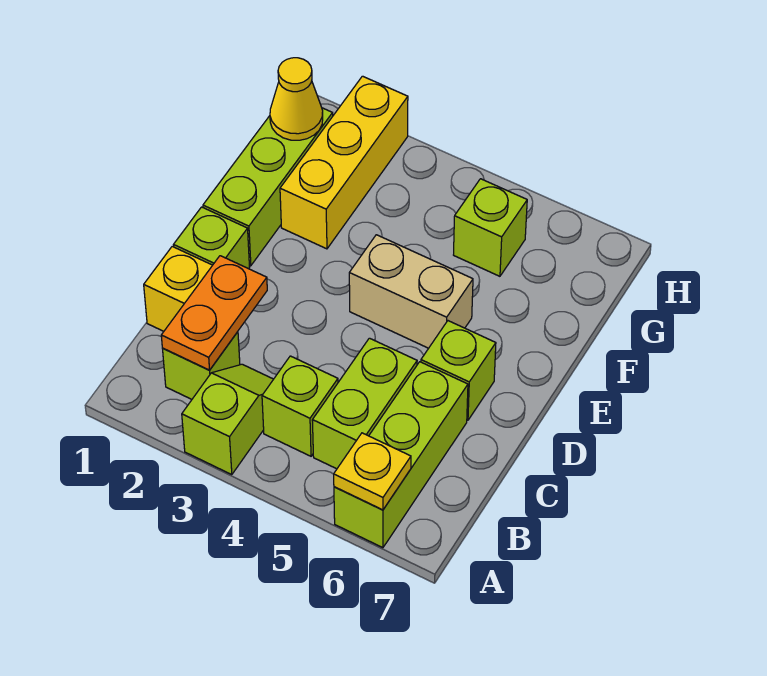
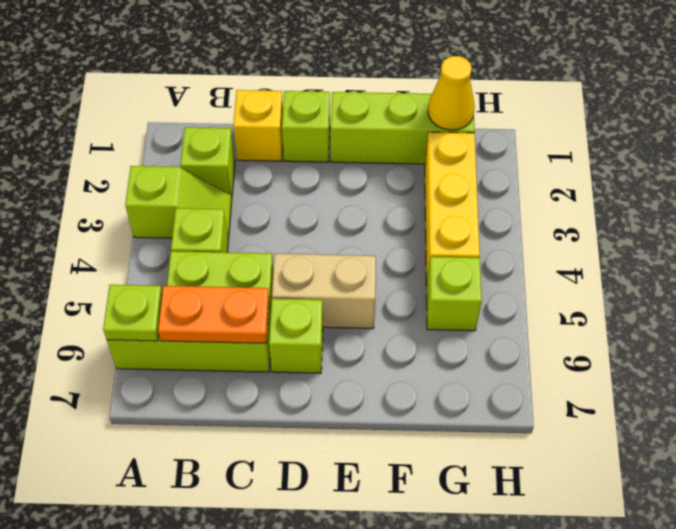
yellow 1x1 plate [334,433,411,510] -> lime 1x1 plate [103,285,162,341]
orange 1x2 plate [161,256,267,370] -> orange 1x2 plate moved to [158,286,269,343]
tan 1x2 brick [349,235,473,348] -> tan 1x2 brick turned to [272,254,376,328]
yellow 1x3 brick [280,76,408,249] -> yellow 1x3 brick turned to [425,132,480,285]

